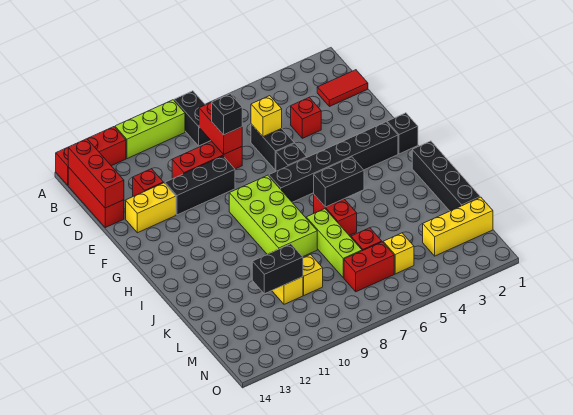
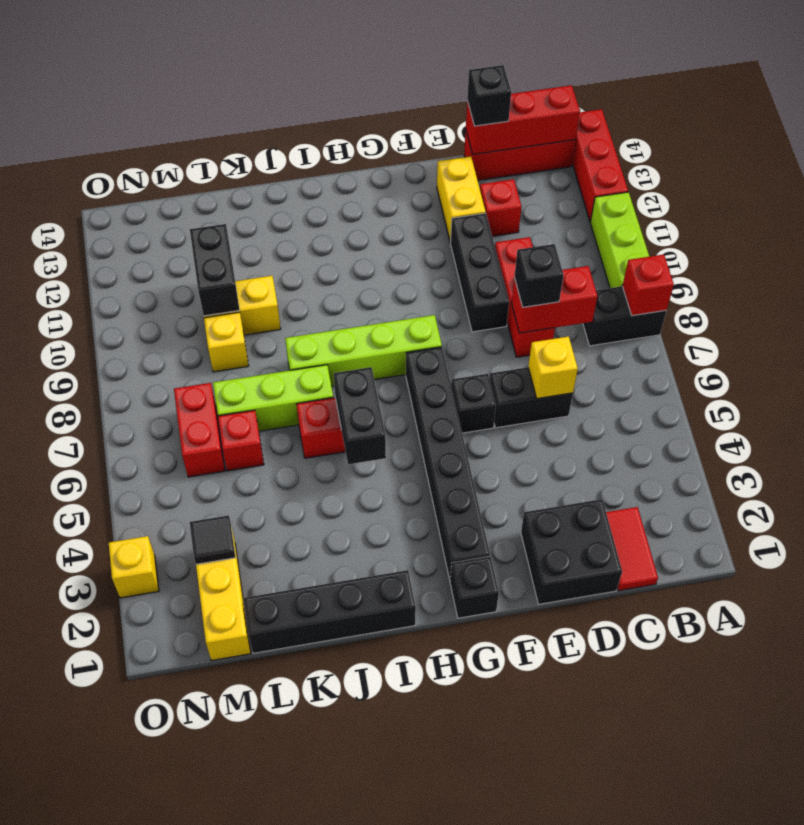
none -> black 2x2 brick [521,499,622,604]
red 1x1 brick [291,98,321,138] -> red 1x1 brick moved to [623,255,674,316]
none -> black 1x1 brick [467,65,511,126]
lime 2x4 brick [229,175,317,257] -> lime 1x4 brick [285,315,442,386]
none -> black 1x1 tile [190,515,235,564]
yellow 1x1 brick [383,233,414,274] -> yellow 1x1 brick moved to [109,536,159,598]

